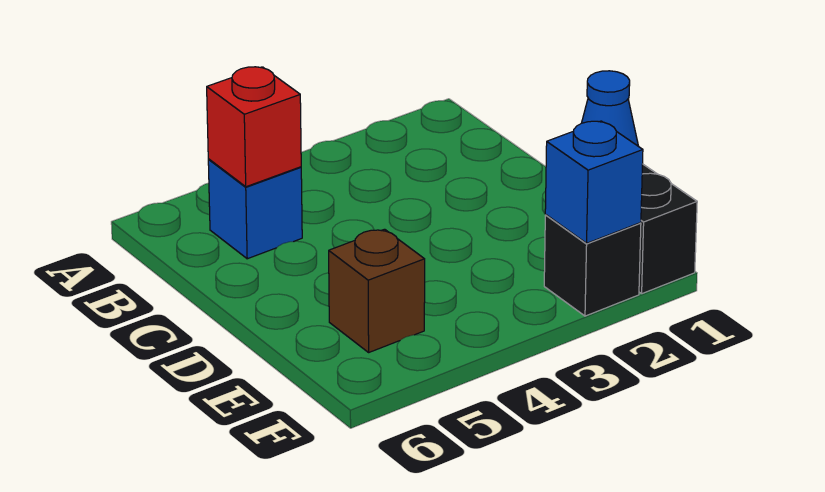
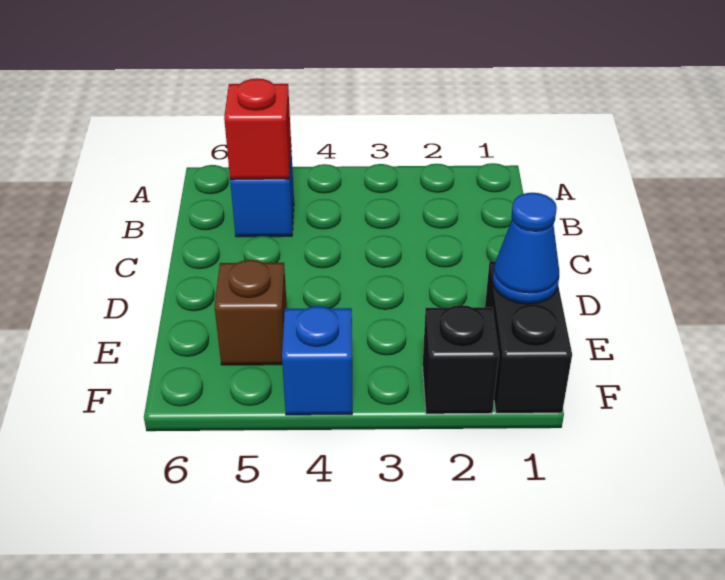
blue 1x1 brick [545,121,643,243] -> blue 1x1 brick moved to [282,306,352,415]

